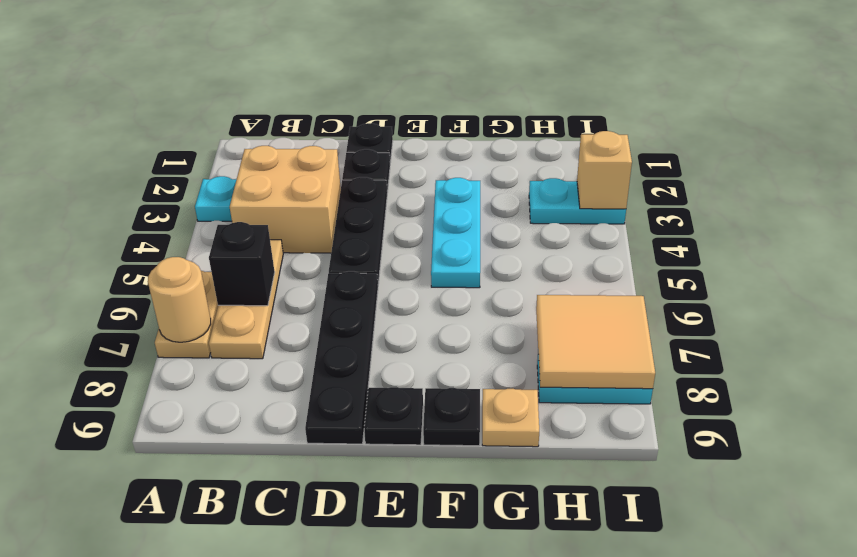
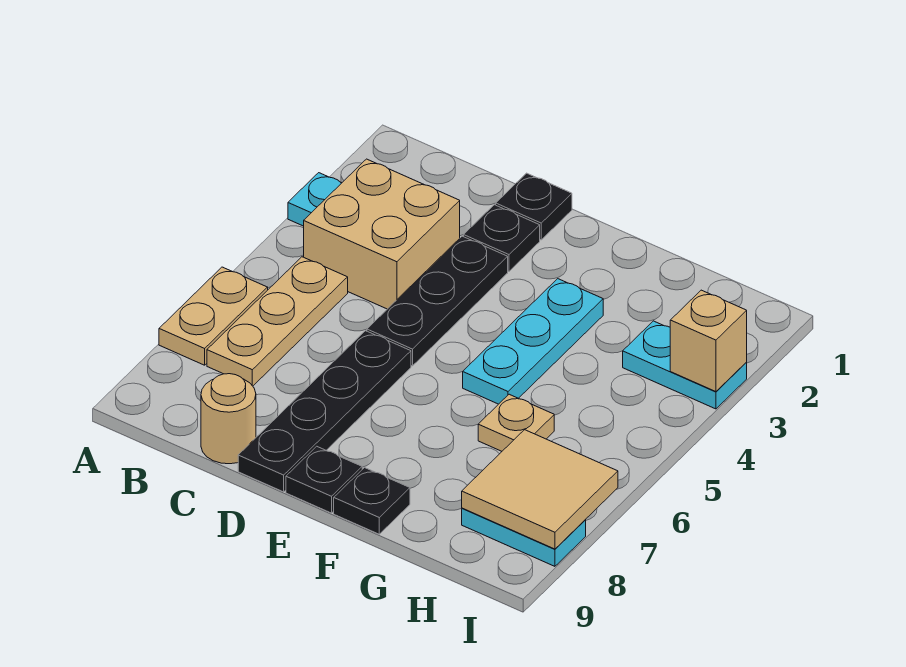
tan 1x1 round brick [148,257,211,342] -> tan 1x1 round brick moved to [201,374,256,464]
black 1x1 brick [209,222,275,306] -> none
tan 1x1 plate [482,389,539,447] -> tan 1x1 plate moved to [478,394,554,451]

